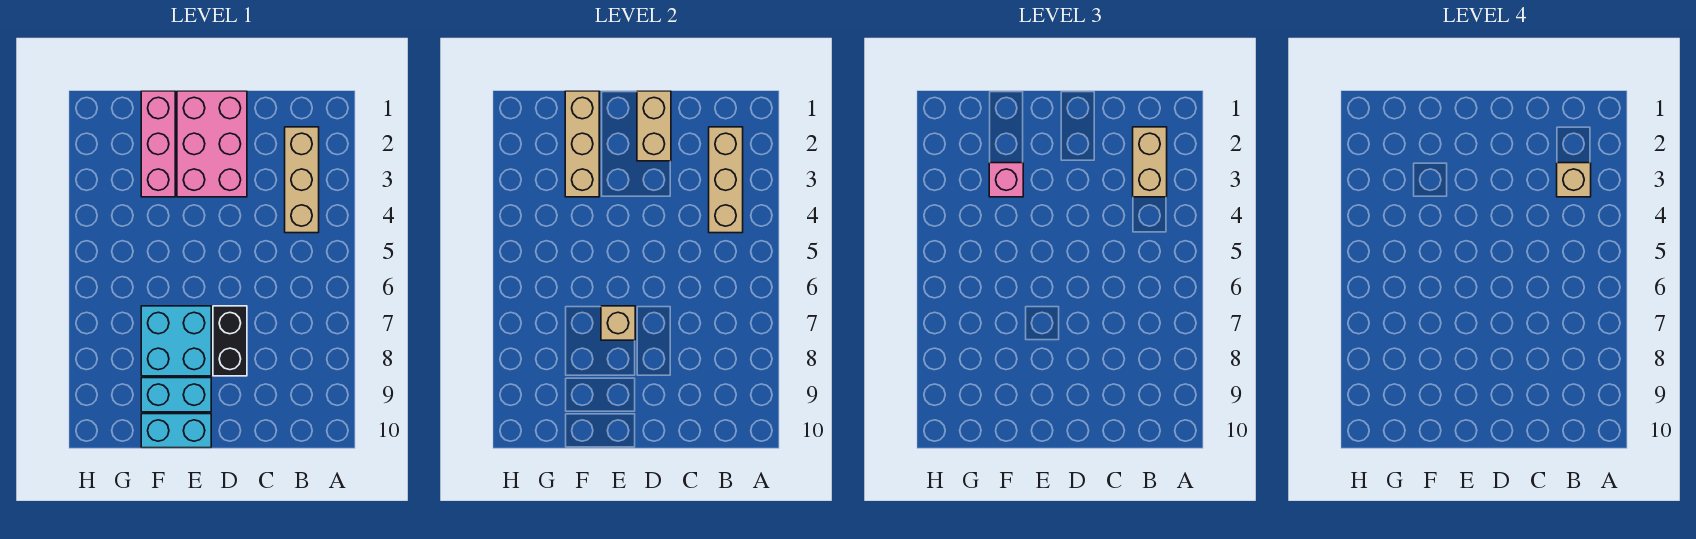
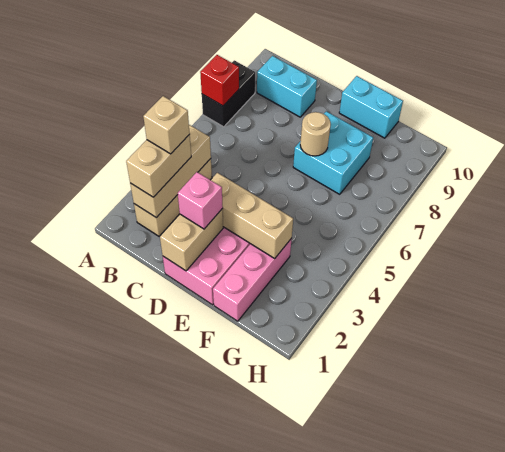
none -> red 1x1 brick [200,55,239,106]
black 1x2 brick [213,306,247,376] -> black 1x2 brick moved to [202,60,255,127]
tan 1x1 brick [601,306,635,340] -> tan 1x1 round brick [300,112,331,156]
cyan 1x2 brick [141,378,211,412] -> cyan 1x2 brick moved to [257,56,317,117]
tan 1x3 brick [565,91,599,197] -> tan 1x3 brick turned to [211,173,293,258]
pink 1x1 brick [989,163,1023,197] -> pink 1x1 brick moved to [178,172,223,229]

